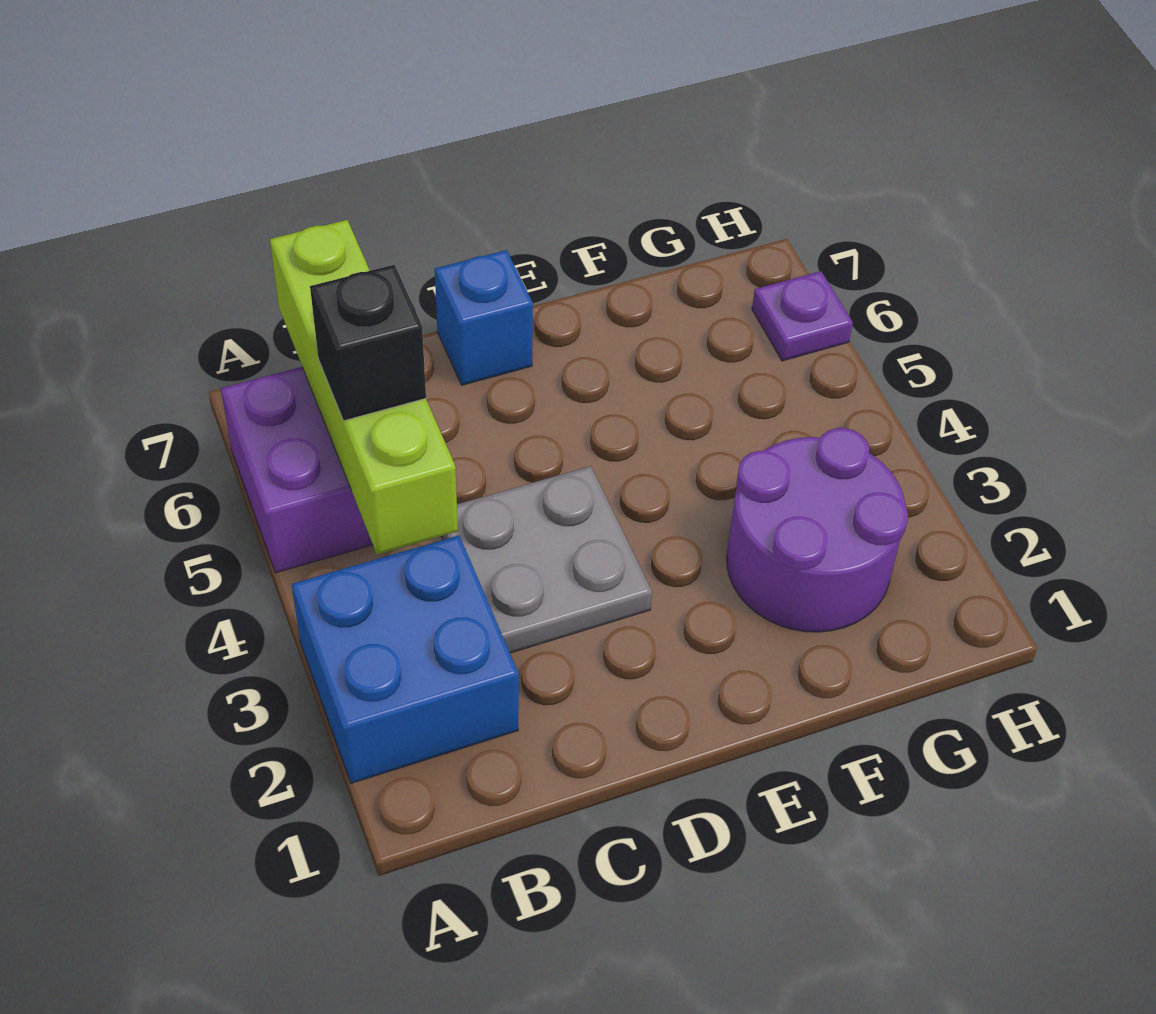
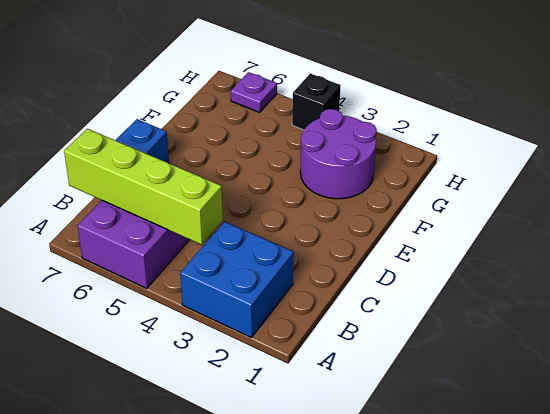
black 1x1 brick [310,265,426,421] -> black 1x1 brick moved to [292,73,341,130]
grey 2x2 plate [441,466,652,653] -> none

